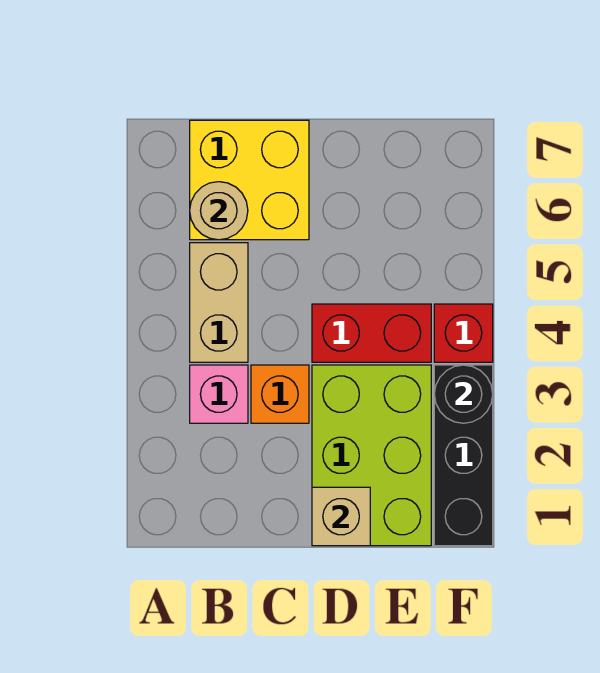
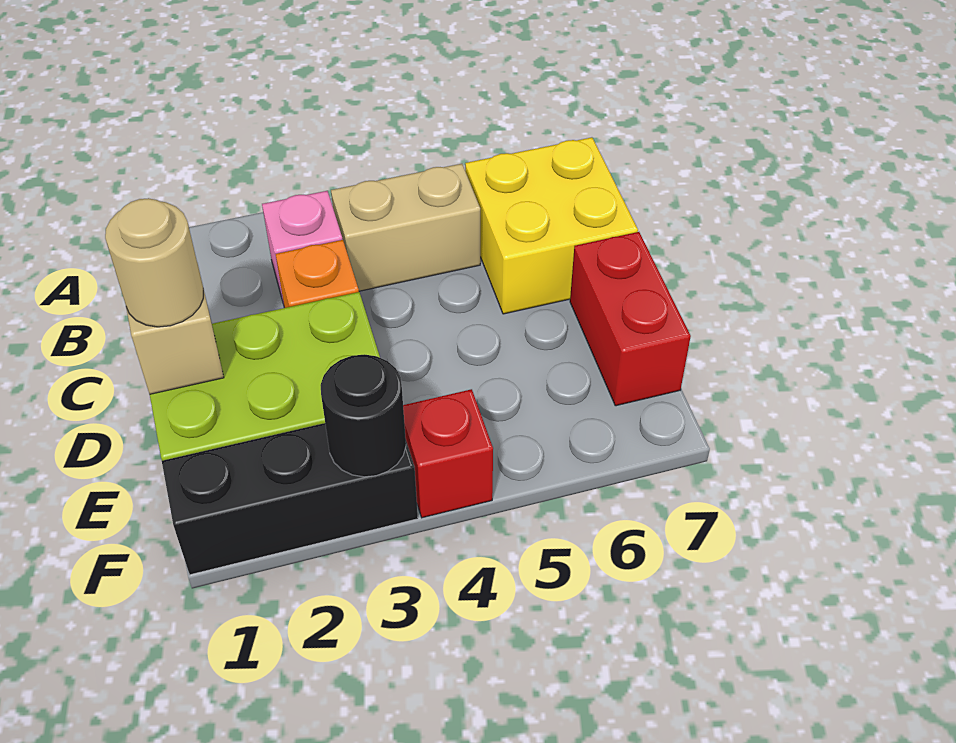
tan 1x1 round brick [190,182,248,240] -> tan 1x1 round brick moved to [105,198,203,327]
red 1x2 brick [312,304,431,362] -> red 1x2 brick moved to [570,232,691,406]

